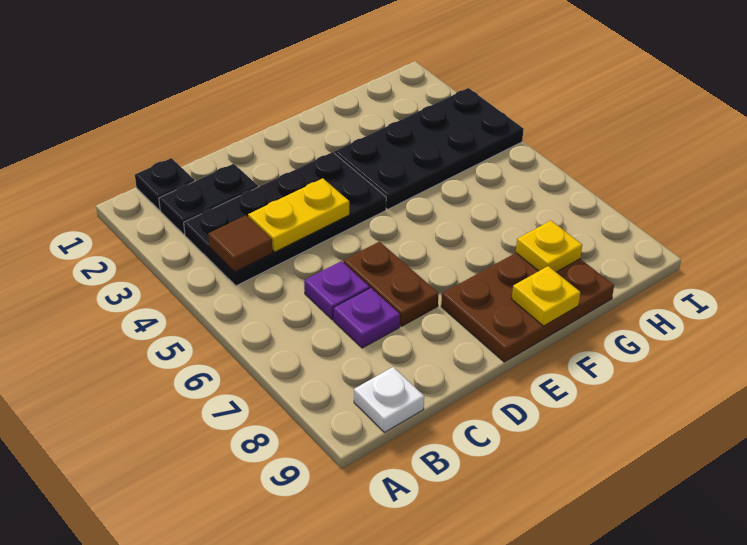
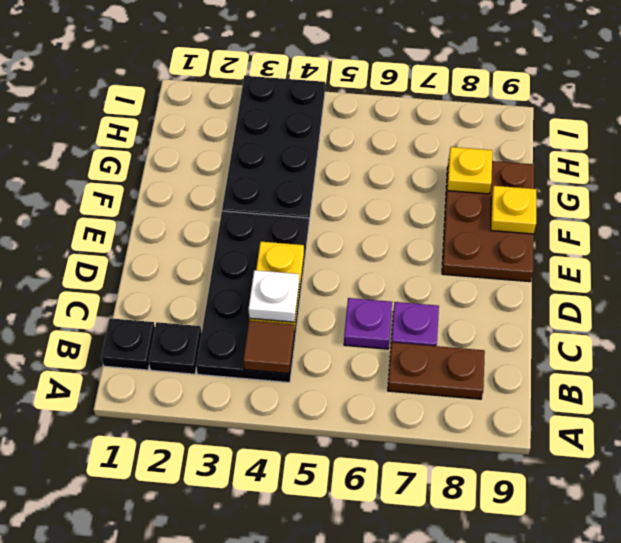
black 1x2 plate [159,164,258,234] -> black 1x1 plate [149,322,202,374]
white 1x1 plate [354,367,424,432] -> white 1x1 plate moved to [249,270,299,322]
brown 1x2 plate [343,242,439,326] -> brown 1x2 plate moved to [388,342,485,399]

